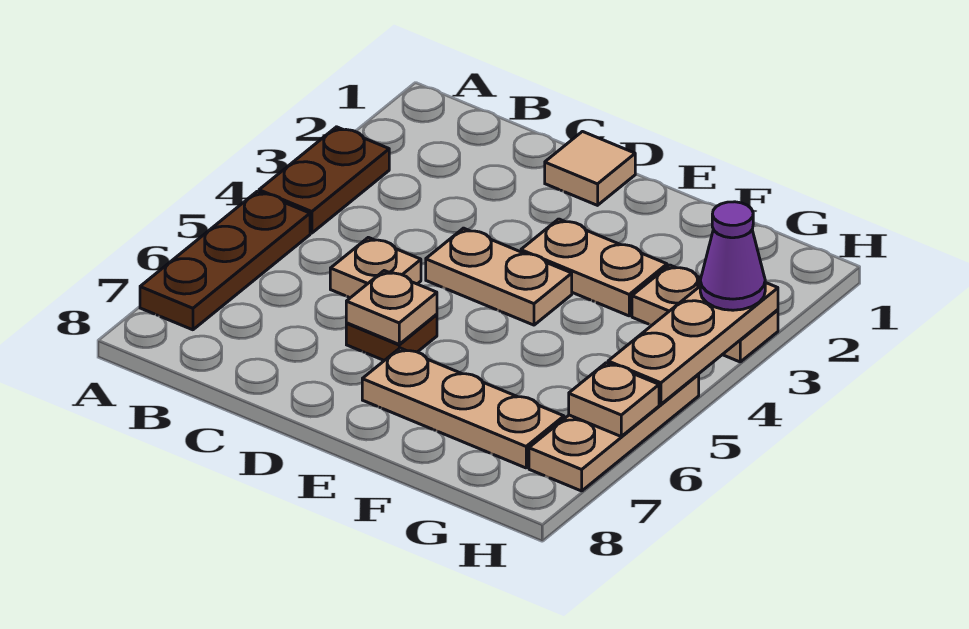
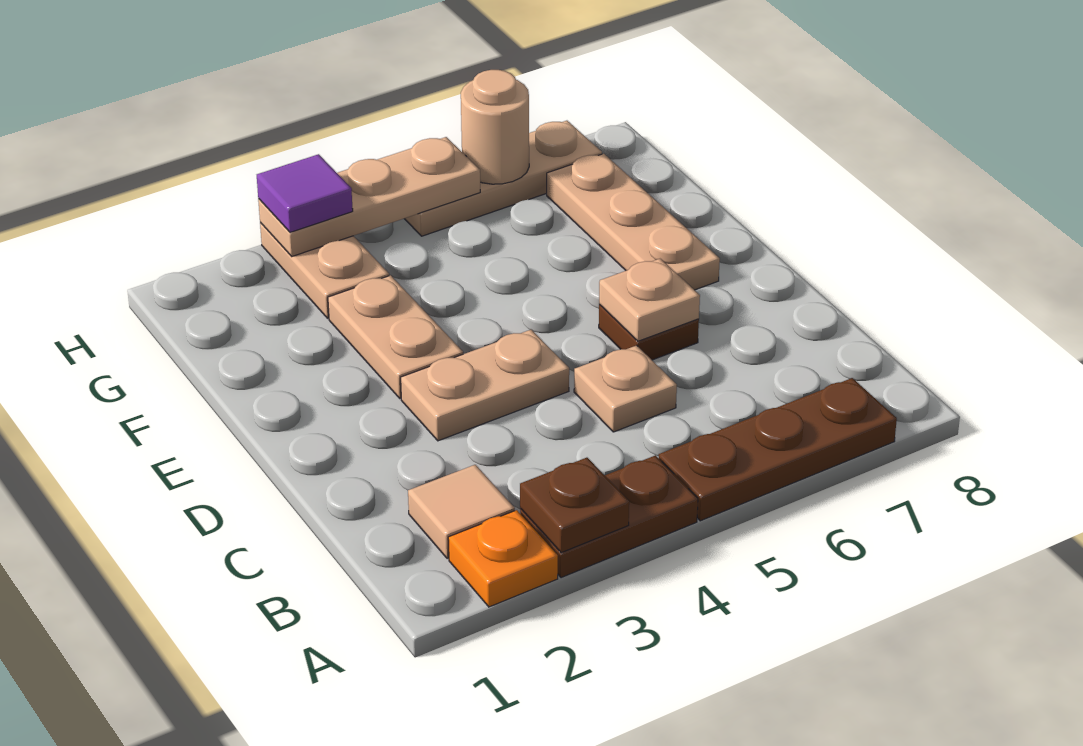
none -> orange 1x1 plate [448,510,558,607]
none -> brown 1x1 plate [520,458,629,553]
tan 1x1 tile [545,132,635,205] -> tan 1x1 tile moved to [408,465,515,559]
tan 1x2 plate [426,228,572,325] -> tan 1x2 plate turned to [401,330,569,441]
purple 1x1 cone [700,202,765,310] -> purple 1x1 tile [257,154,353,232]
tan 1x1 plate [569,363,659,436] -> tan 1x1 round brick [461,70,529,184]

